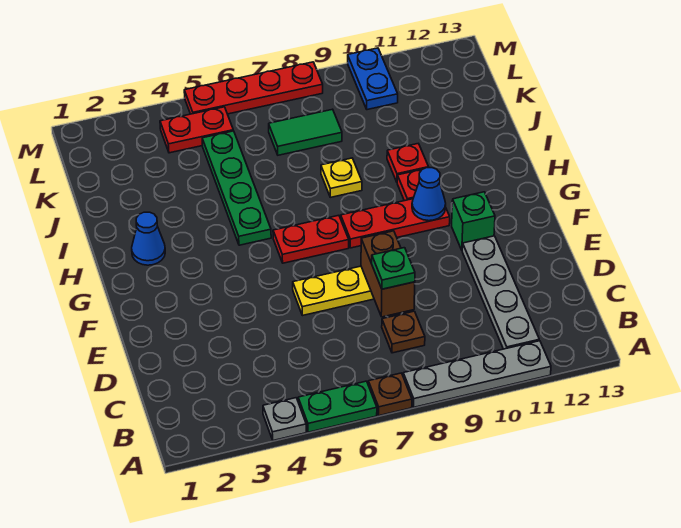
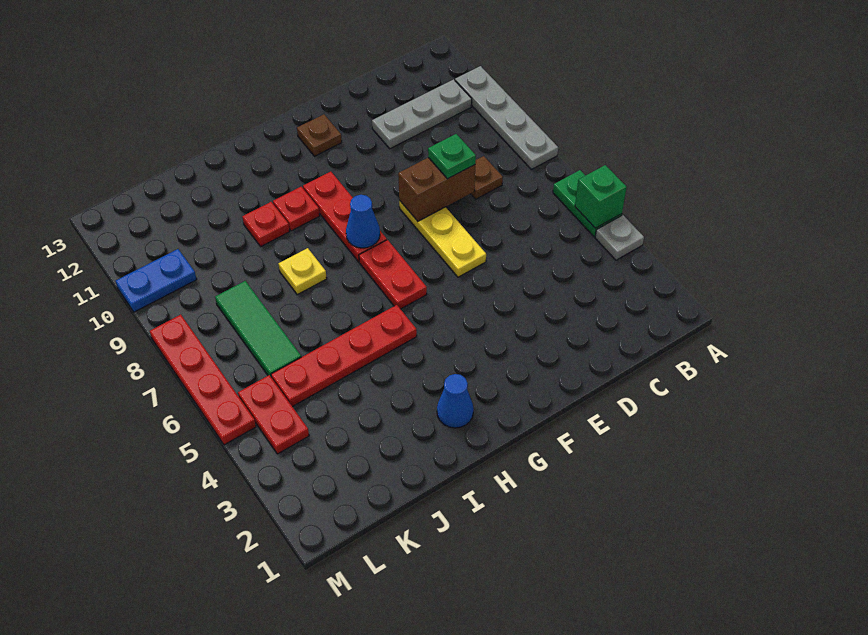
brown 1x1 plate [368,373,412,416] -> brown 1x1 plate moved to [297,114,342,156]
grey 1x4 plate [462,236,539,349] -> grey 1x3 plate [372,79,472,149]
green 1x1 brick [452,192,495,250] -> green 1x1 brick moved to [575,165,627,228]
blue 1x1 cone [412,168,446,221] -> blue 1x1 cone moved to [346,195,380,248]
green 1x4 plate [202,131,271,245] -> red 1x4 plate [271,305,417,407]
green 1x2 tile [269,109,342,155] -> green 1x3 tile [215,281,301,378]

